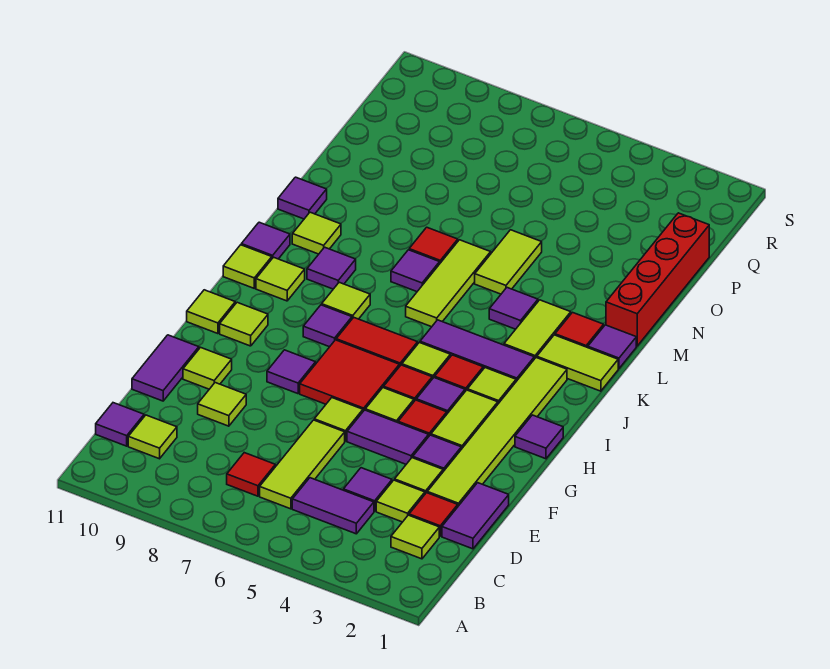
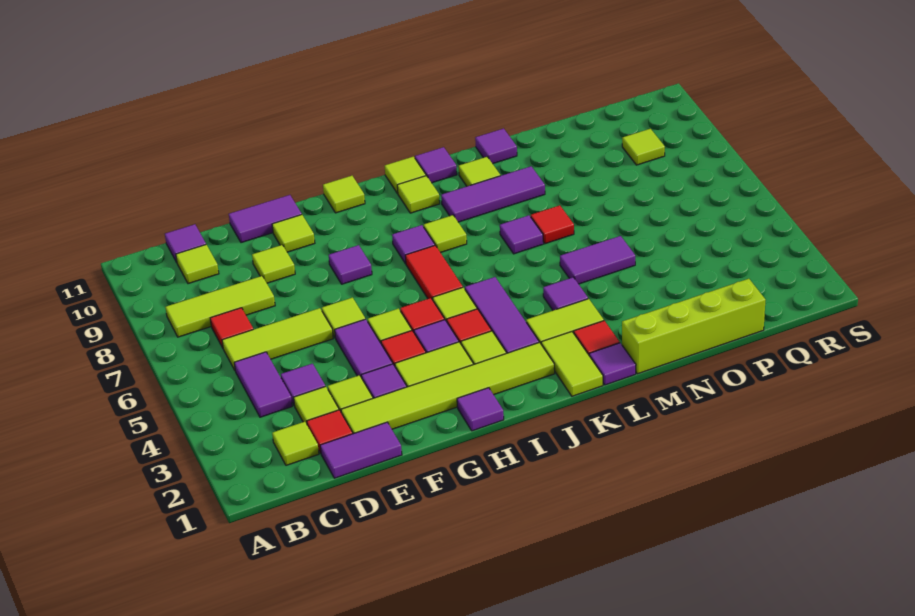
red 2x2 tile [300,340,399,411] -> none
lime 1x1 tile [220,302,268,346] -> lime 1x1 tile moved to [622,129,665,165]
lime 1x3 tile [406,240,491,327] -> lime 1x3 tile moved to [165,276,275,337]
purple 1x1 tile [307,247,356,289] -> purple 1x3 tile [441,166,545,222]
red 1x4 brick [606,213,709,346] -> lime 1x4 brick [622,279,765,374]
lime 1x2 tile [475,230,542,294] -> purple 1x2 tile [560,236,635,284]

